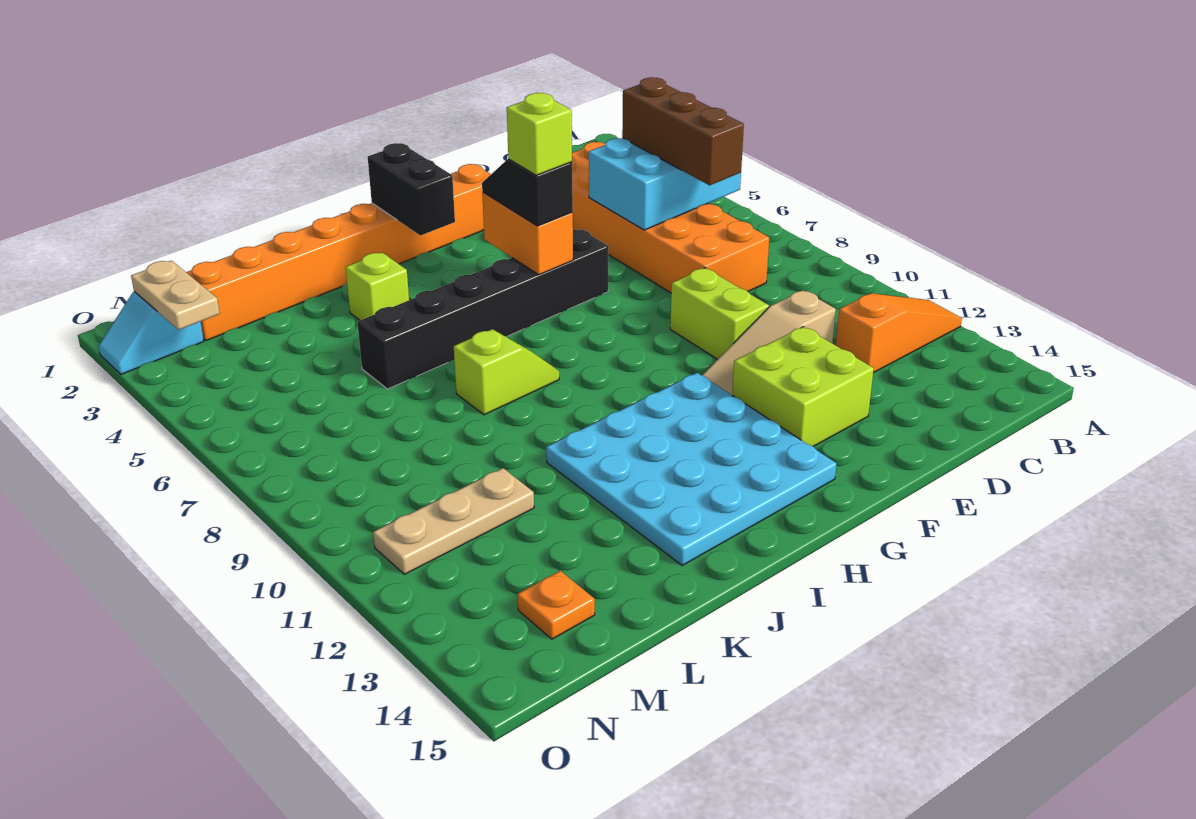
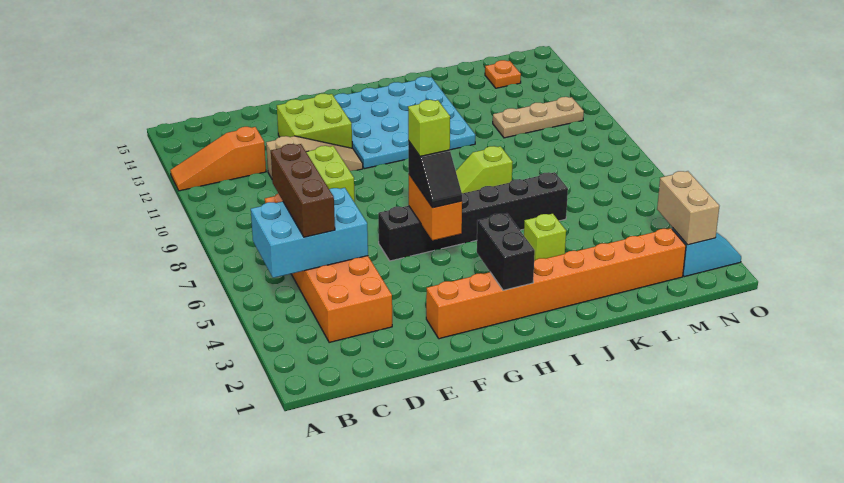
tan 1x2 plate [131,261,220,330] -> tan 1x2 brick [657,171,719,245]

